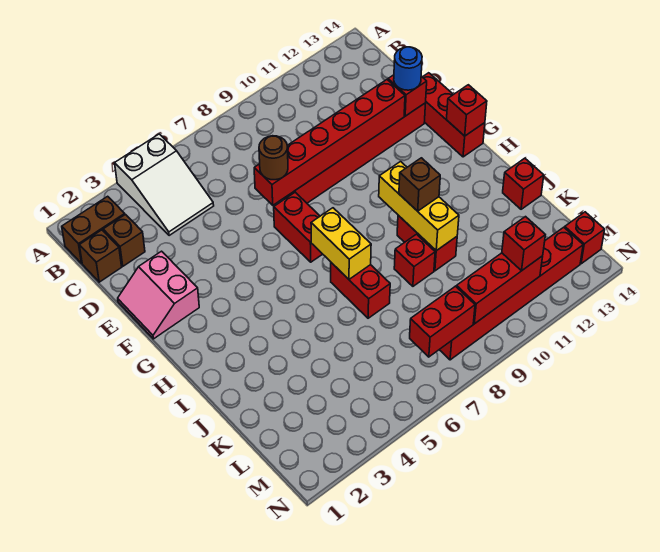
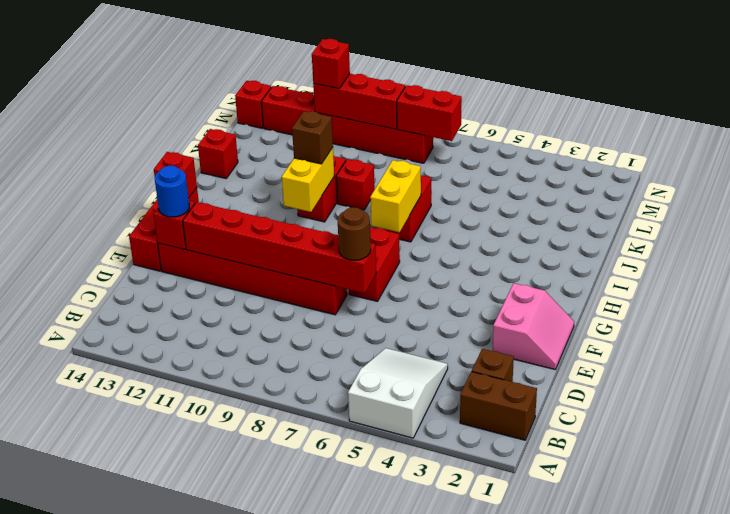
brown 1x1 brick [79,230,122,282] -> none
yellow 1x3 brick [379,162,459,251] -> yellow 1x2 brick [282,148,334,212]

